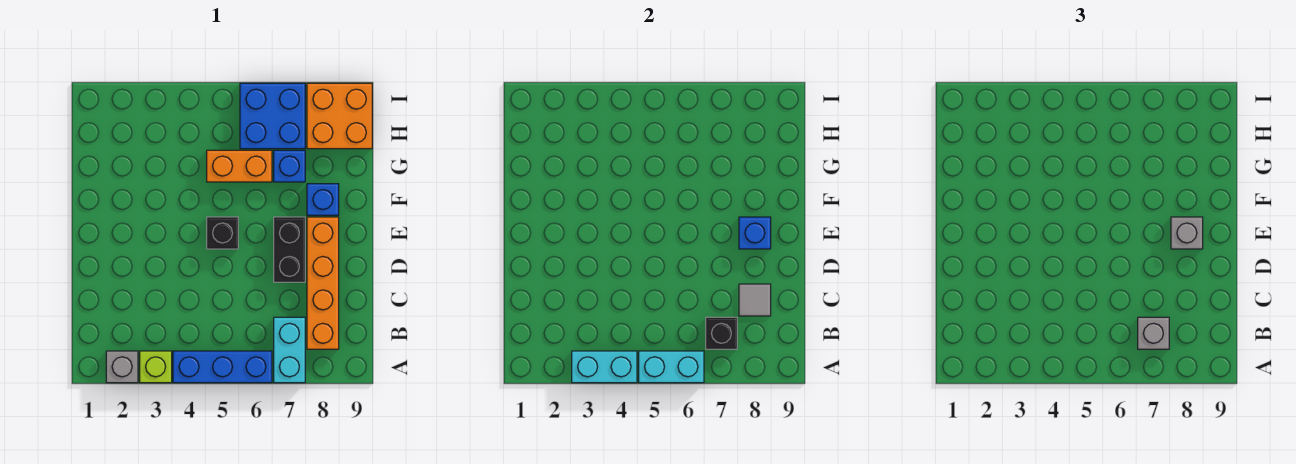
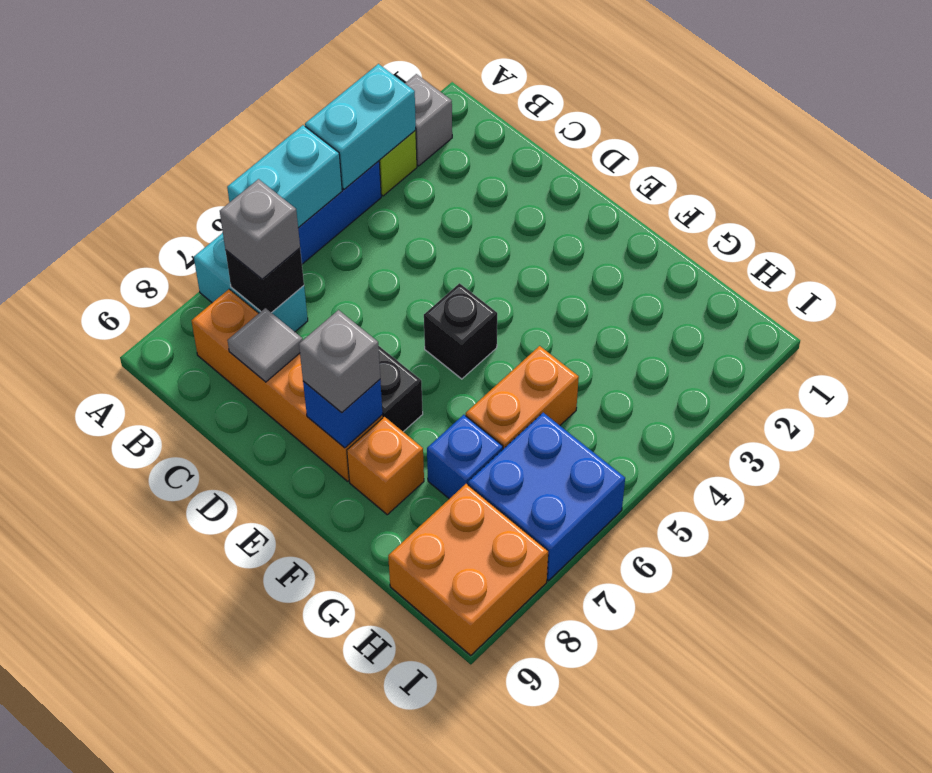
blue 1x1 brick [307,184,339,215] -> orange 1x1 brick [347,416,424,515]

